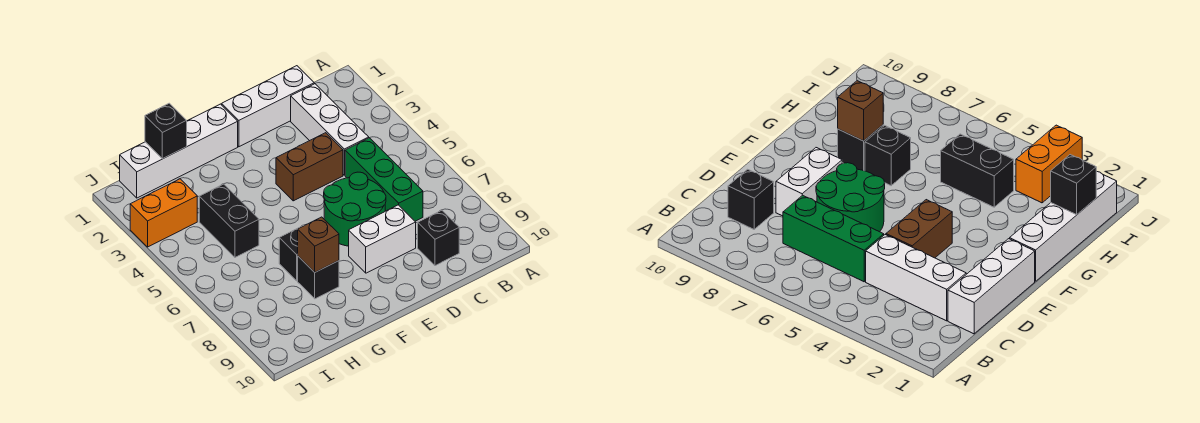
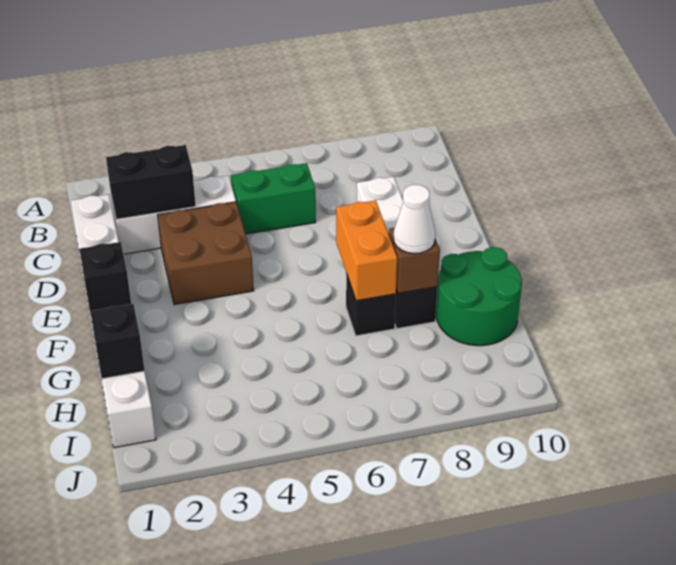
green 1x3 brick [345,138,423,221] -> green 1x2 brick [231,163,316,234]
black 1x1 brick [418,210,459,266] -> black 1x1 brick moved to [79,242,131,311]
brown 1x2 brick [276,133,343,201] -> brown 2x2 brick [158,202,254,305]
green 2x2 round brick [324,172,386,246] -> green 2x2 round brick moved to [436,247,522,346]
none -> white 1x1 cone [393,185,435,254]
black 1x2 brick [199,184,259,257] -> black 1x2 brick moved to [106,145,196,219]
orange 1x2 brick [130,179,197,247] -> orange 1x2 brick moved to [336,200,397,301]

